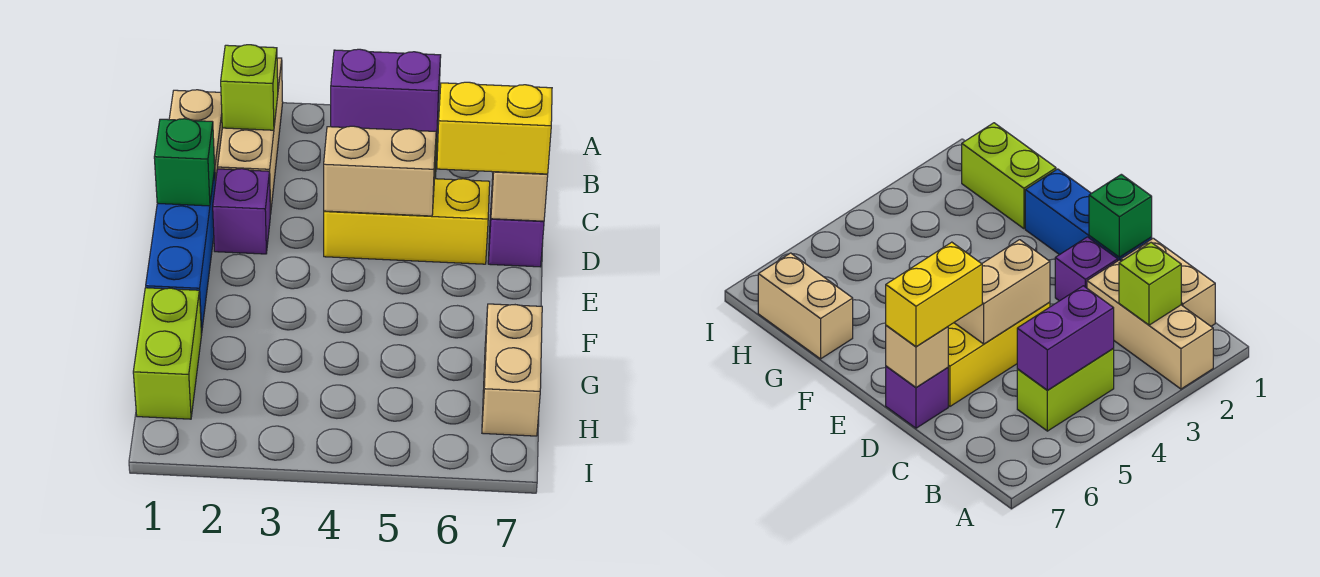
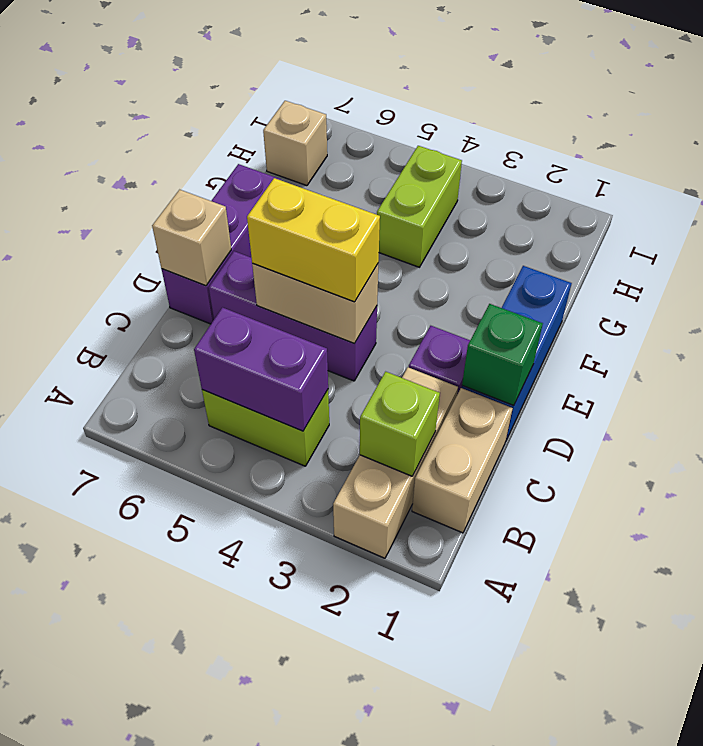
yellow 1x3 brick [324,179,490,264] -> purple 1x3 brick [209,251,377,381]
yellow 1x2 brick [437,82,552,174] -> yellow 1x2 brick moved to [247,178,380,302]
purple 1x1 brick [488,197,544,267] -> purple 1x3 brick [162,164,281,324]
lime 1x2 brick [133,288,202,419] -> lime 1x2 brick moved to [377,146,462,267]
tan 1x2 brick [482,304,542,436] -> tan 1x1 brick [263,101,327,186]

